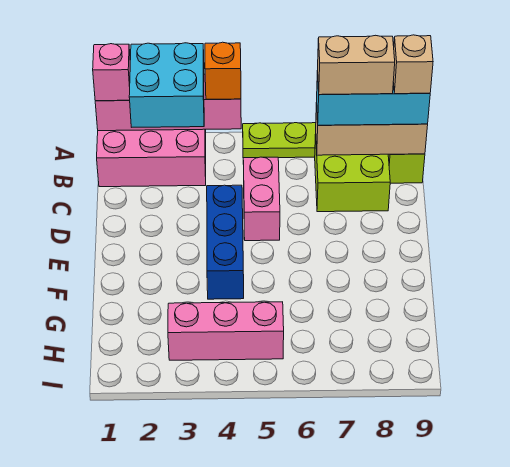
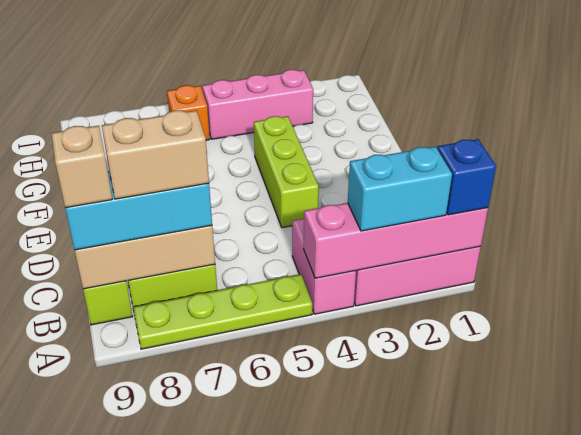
pink 1x1 brick [93,44,130,101] -> blue 1x1 brick [437,139,496,215]
cyan 2x2 brick [129,43,204,127] -> cyan 1x2 brick [348,147,452,231]
orange 1x1 brick [205,42,241,99] -> orange 1x1 brick moved to [167,85,210,140]
pink 1x2 brick [243,157,280,241] -> pink 1x2 brick moved to [292,219,356,314]
blue 1x3 brick [207,185,244,299] -> lime 1x3 brick [254,116,319,228]

